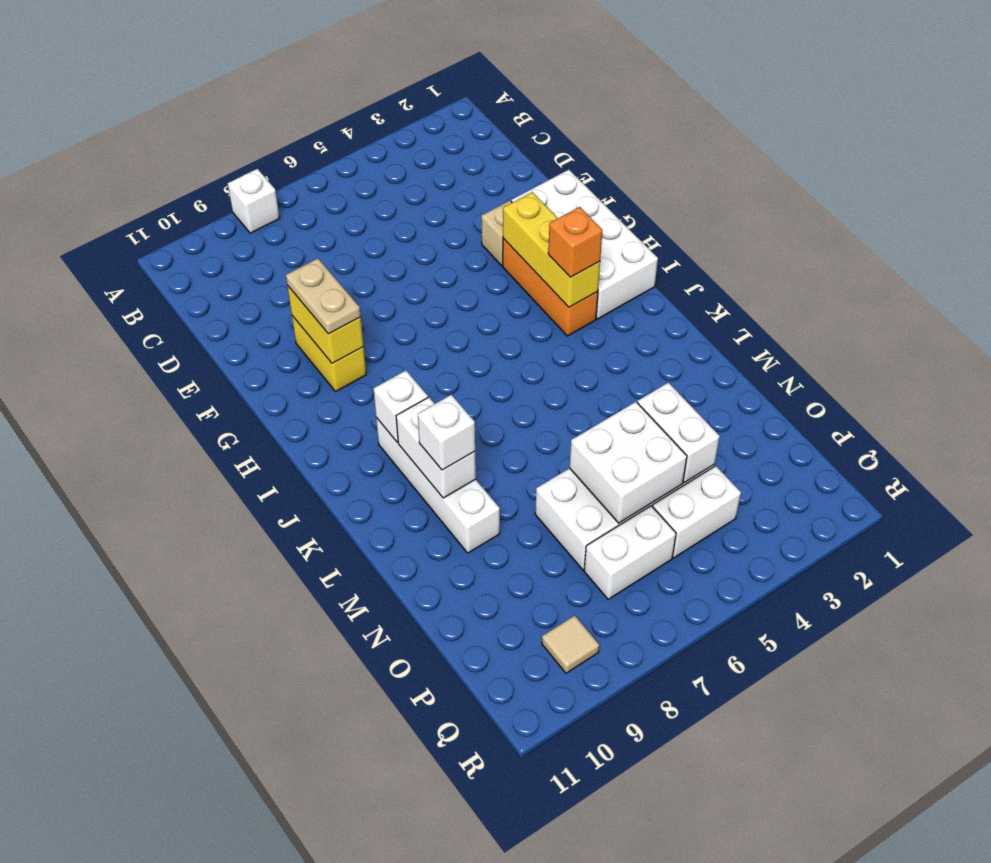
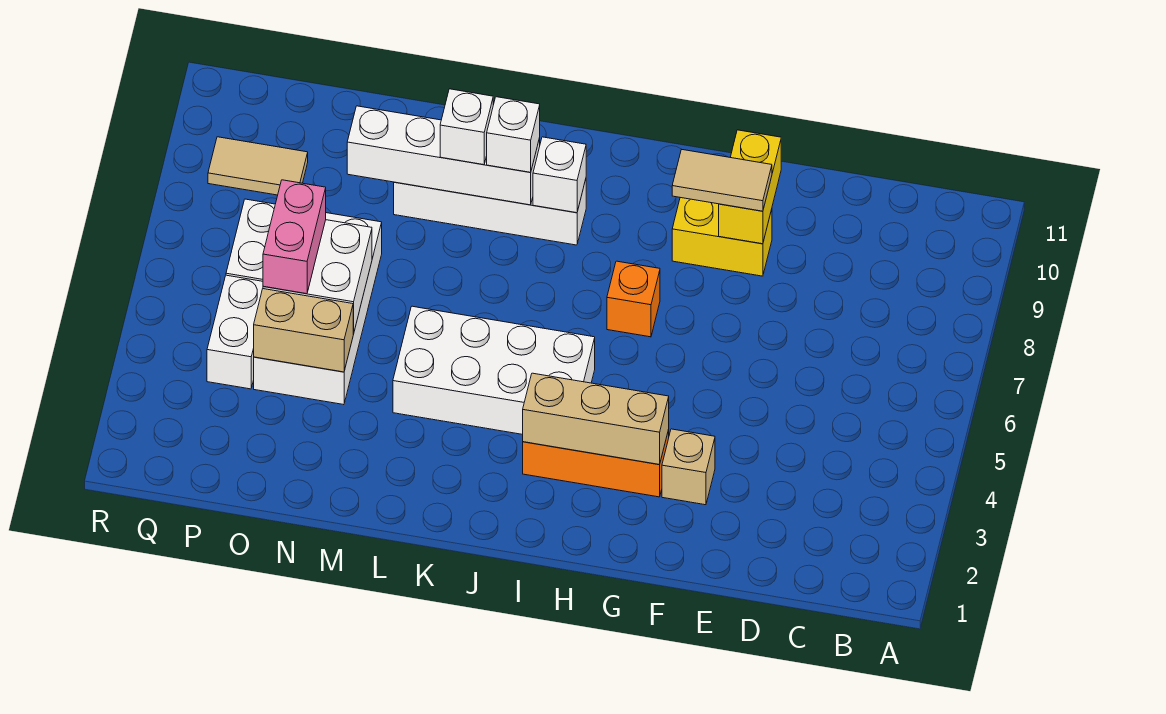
white 1x1 brick [228,169,280,233] -> white 1x1 brick moved to [487,97,540,172]
white 2x4 brick [511,170,658,319] -> white 2x4 brick moved to [393,306,595,434]
yellow 1x2 brick [287,285,364,363] -> yellow 1x2 brick turned to [719,130,781,244]
tan 1x2 plate [286,258,361,334] -> tan 1x2 tile [672,149,772,211]
yellow 1x3 brick [503,192,600,307] -> tan 1x3 brick [523,373,669,465]
orange 1x1 brick [548,207,603,277] -> orange 1x1 brick moved to [607,261,660,337]
white 1x2 brick [396,397,476,498] -> white 1x4 brick [347,106,540,205]
white 1x2 brick [637,383,720,483] -> tan 1x2 brick [254,289,353,372]
none -> pink 1x2 brick [263,180,326,294]
tan 1x1 tile [542,616,599,673] -> tan 1x2 tile [208,137,308,195]

